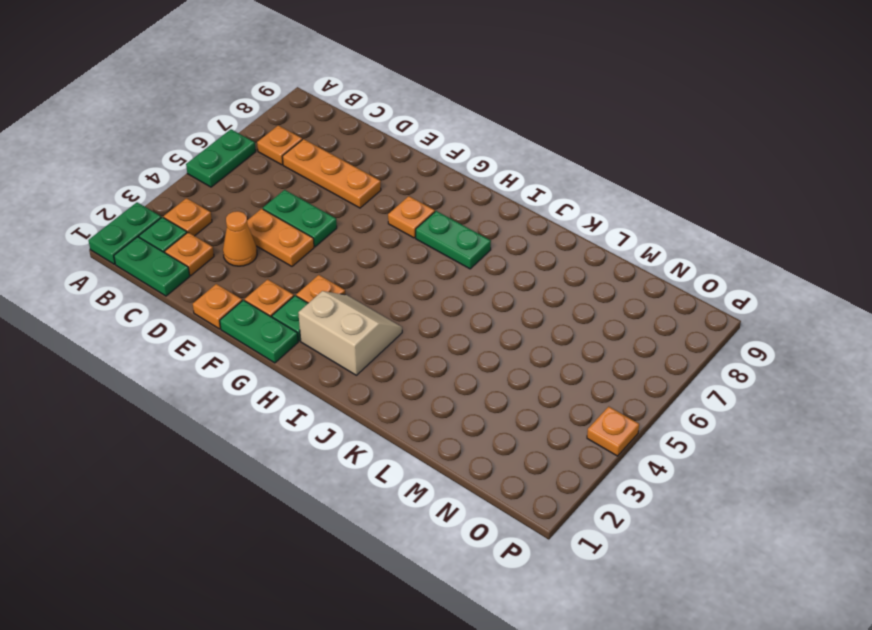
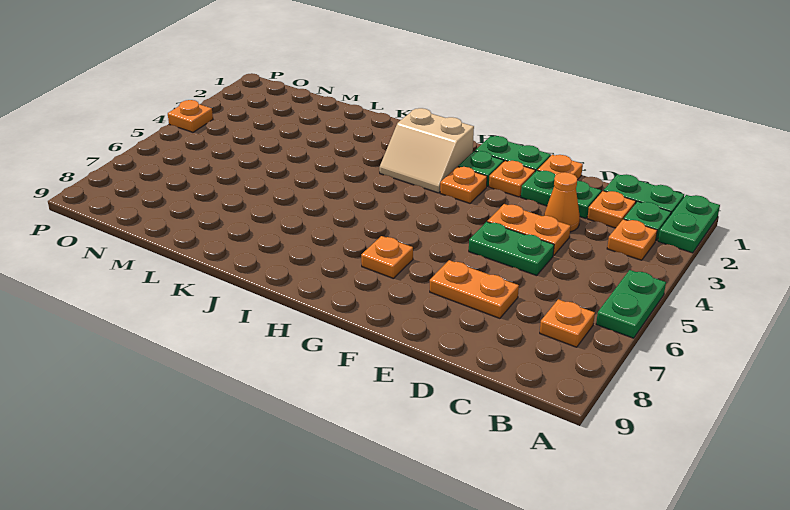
orange 1x3 plate [282,139,381,208] -> orange 1x2 plate [430,260,519,318]
green 1x2 plate [416,211,491,269] -> green 1x2 plate moved to [521,170,601,218]

